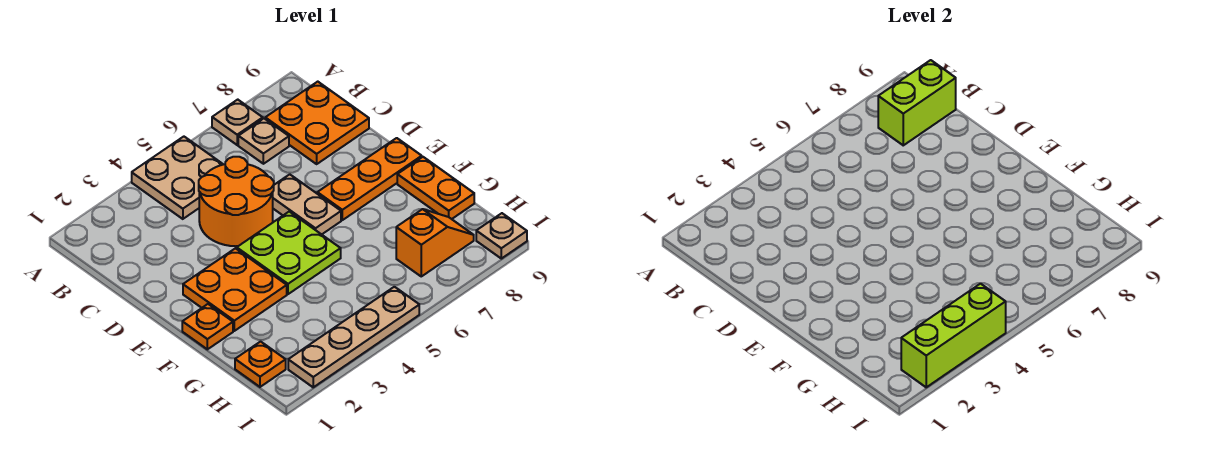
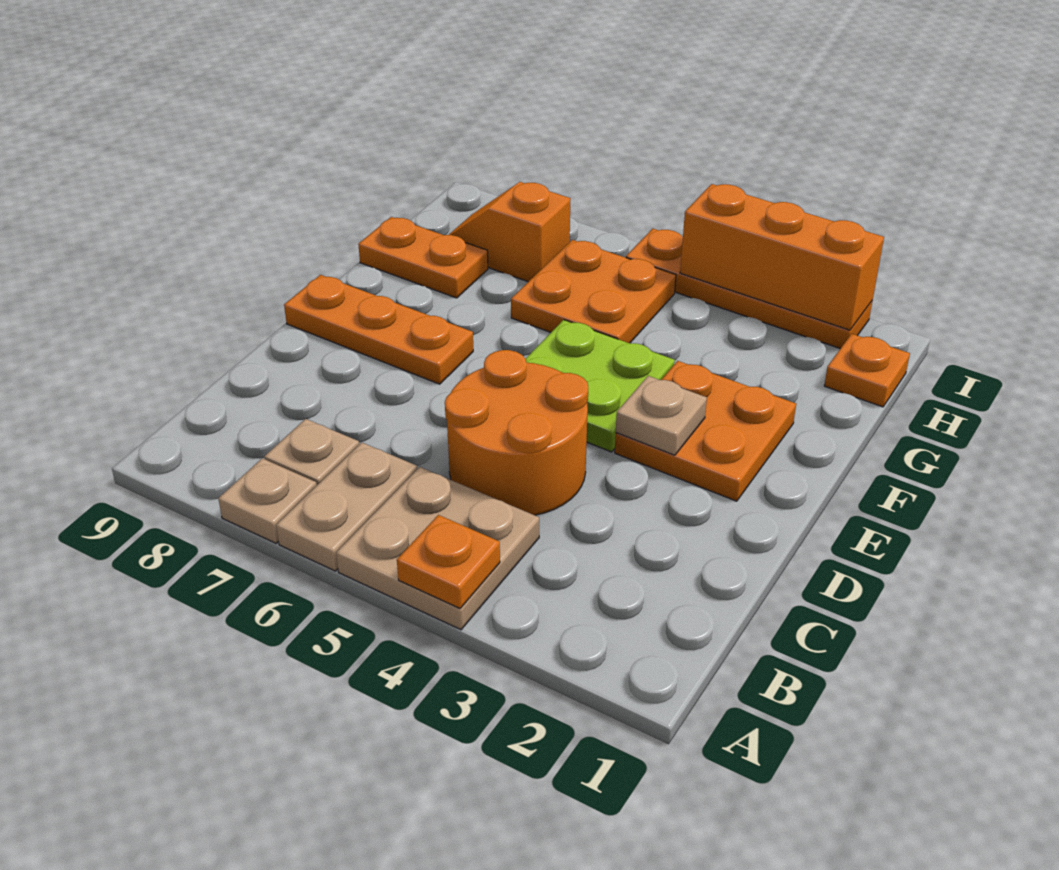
orange 2x2 plate [265,82,369,164] -> orange 2x2 plate moved to [511,240,676,343]
lime 1x2 brick [878,60,956,145] -> none
tan 1x2 plate [272,174,341,234] -> tan 1x2 plate moved to [276,442,417,571]
orange 1x1 plate [182,304,233,349] -> orange 1x1 plate moved to [397,515,500,608]
orange 1x2 plate [397,157,474,219] -> orange 1x2 plate turned to [358,217,488,298]
tan 1x4 plate [288,287,419,387] -> orange 1x4 plate [626,229,873,349]
lime 1x3 brick [901,284,1006,387] -> orange 1x3 brick [680,184,884,330]
tan 1x1 plate [476,213,527,259] -> tan 1x1 plate moved to [616,376,707,455]

